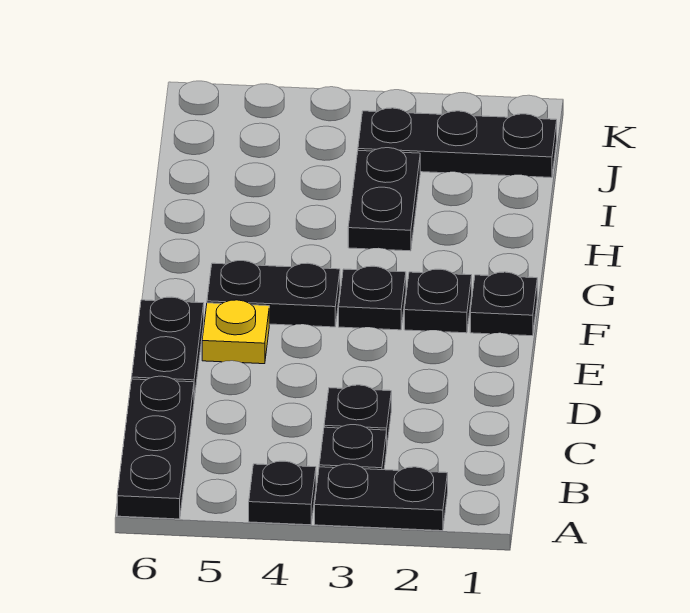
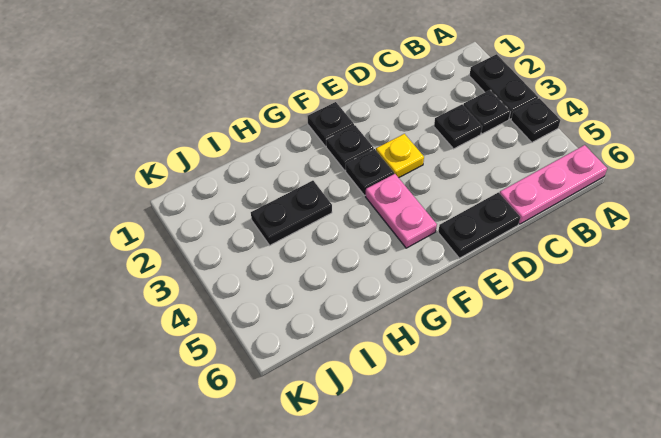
black 1x3 plate [117,376,194,519] -> pink 1x3 plate [500,145,607,224]
yellow 1x1 plate [202,300,269,364] -> yellow 1x1 plate moved to [376,134,424,178]
black 1x2 plate [207,261,340,327] -> pink 1x2 plate [365,174,437,248]
black 1x3 plate [358,108,557,178] -> none

